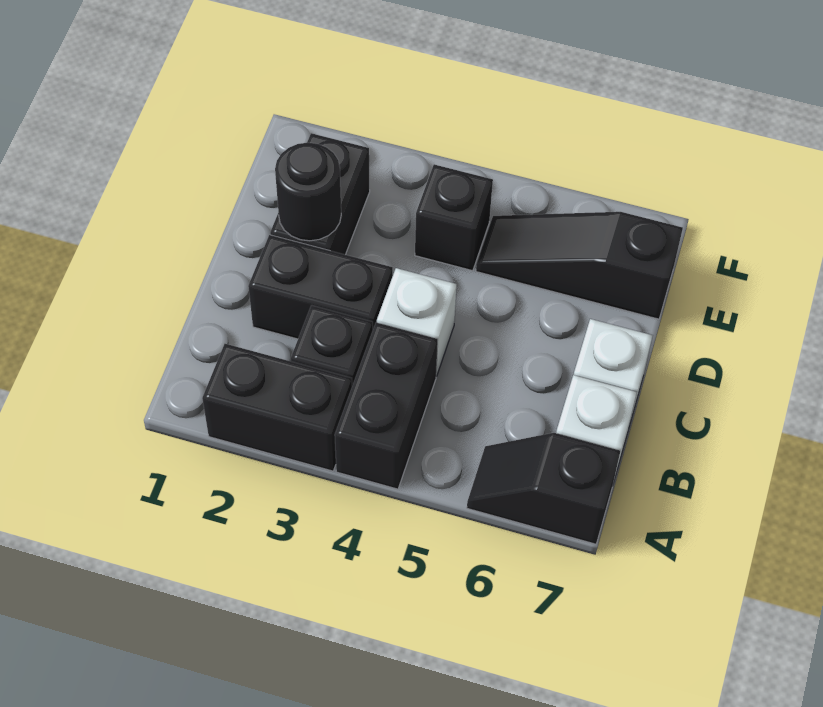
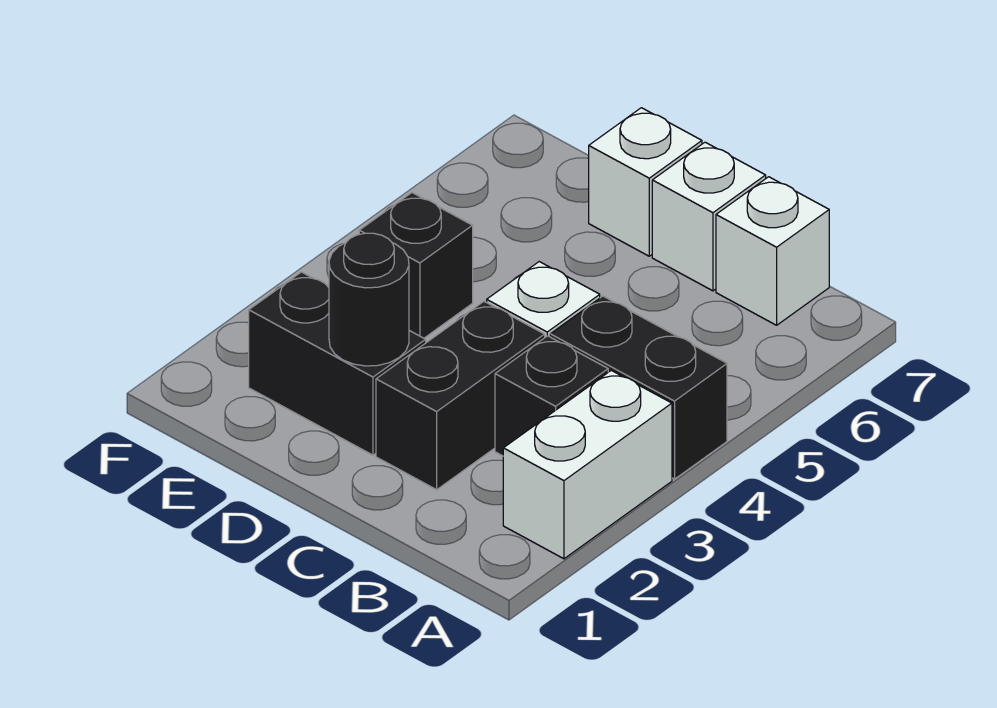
black 1x2 brick [202,344,352,471] -> white 1x2 brick [503,370,672,559]
black 1x2 slope [467,433,620,544] -> none
none -> white 1x1 brick [589,108,702,256]
black 1x3 slope [476,212,683,319] -> none

